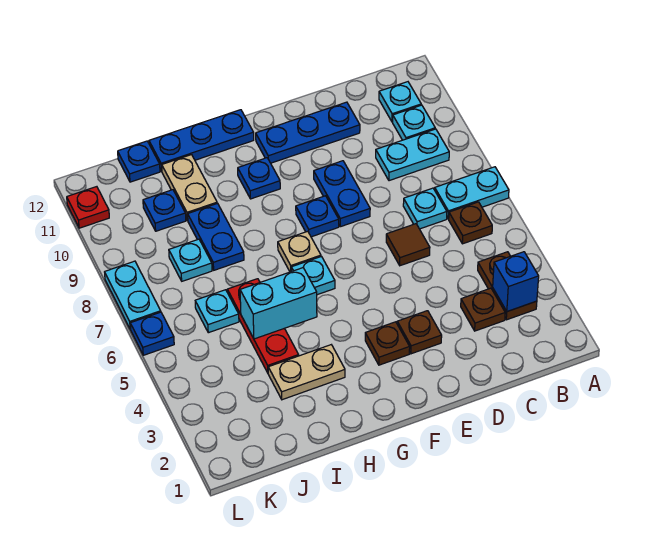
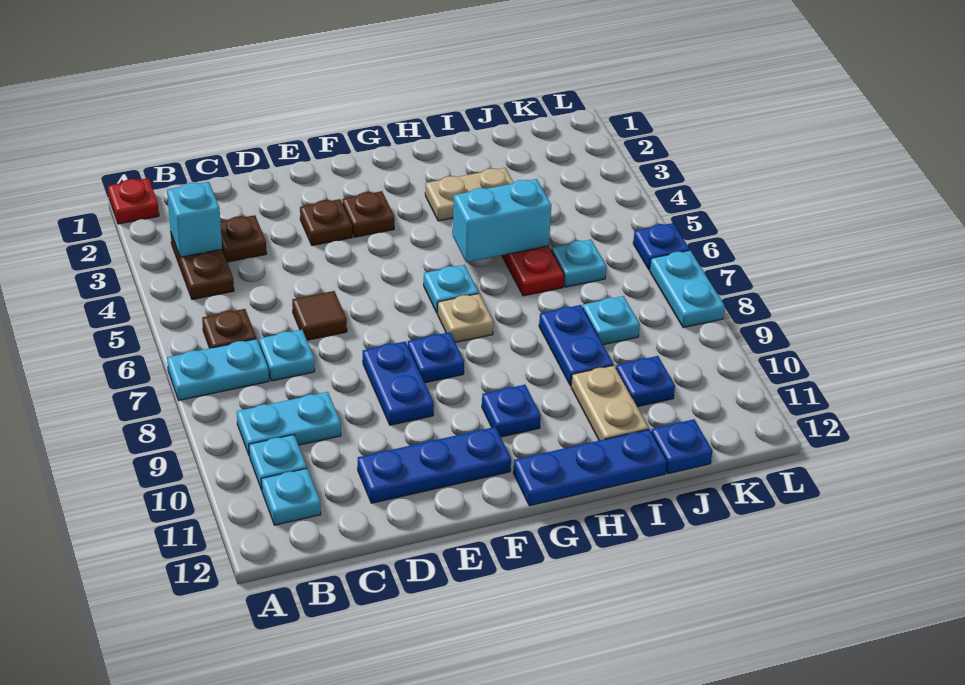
blue 1x1 brick [493,252,539,312] -> cyan 1x1 brick [167,182,222,257]
red 1x1 plate [67,187,109,228] -> red 1x1 plate moved to [108,178,159,224]

